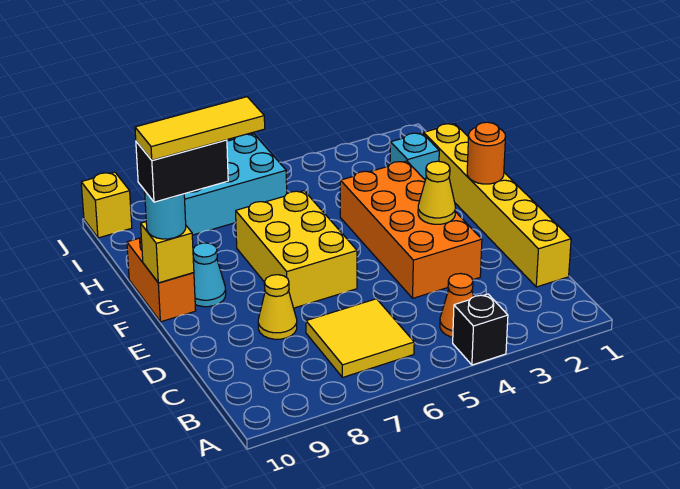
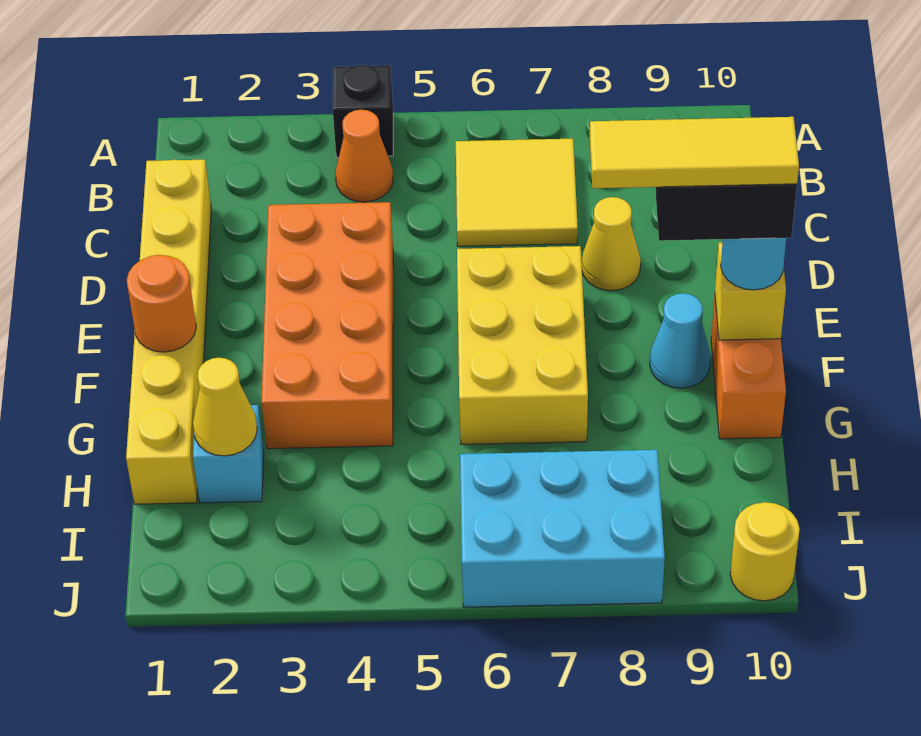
yellow 1x1 cone [418,161,456,224] -> yellow 1x1 cone moved to [193,358,257,456]
yellow 1x1 brick [81,172,132,238] -> yellow 1x1 round brick [730,502,800,601]

